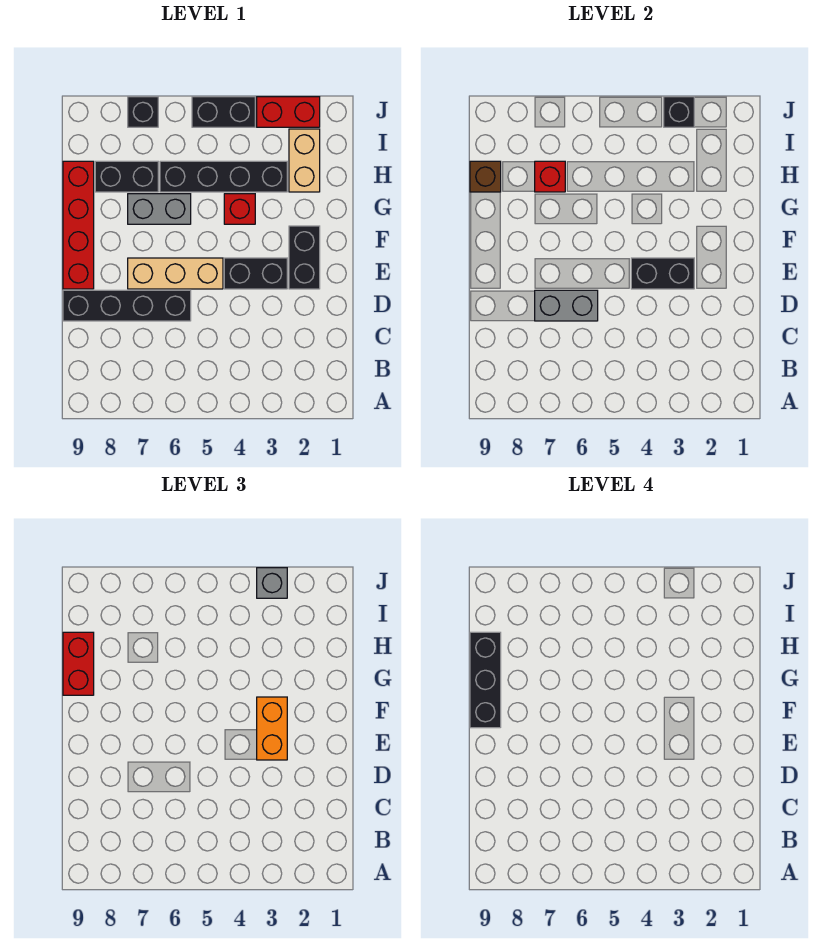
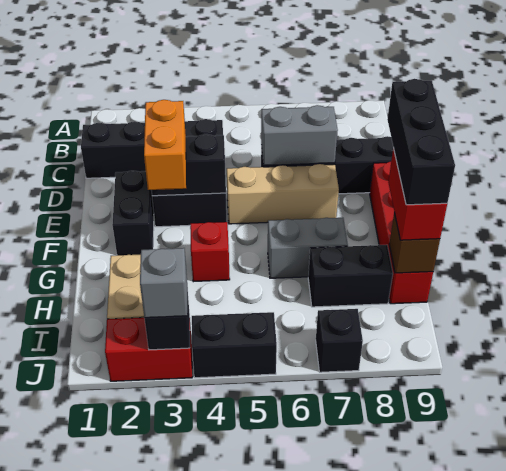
black 1x4 brick [160,161,287,192] -> black 1x4 brick moved to [81,119,223,178]
red 1x1 brick [535,161,565,192] -> none

